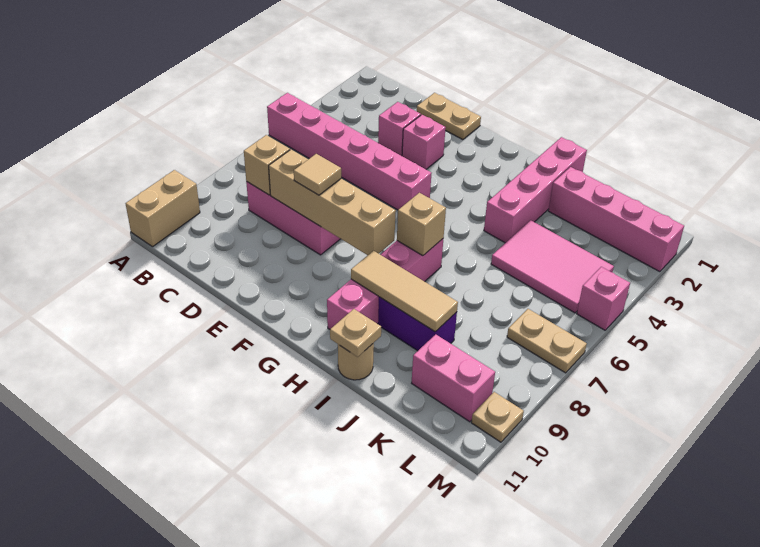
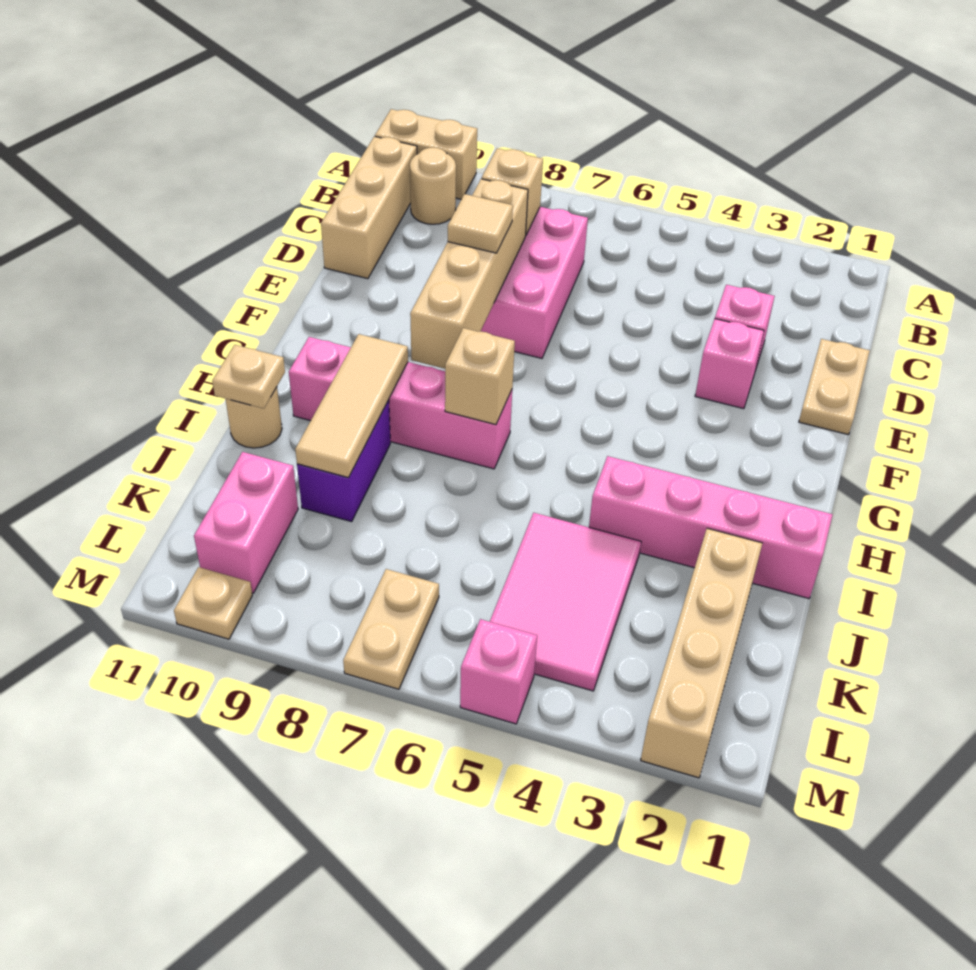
pink 1x6 brick [267,93,431,210] -> none
none -> tan 1x1 round brick [410,147,456,224]
none -> tan 1x3 brick [321,136,417,279]
pink 1x4 brick [548,167,684,272] -> tan 1x4 brick [641,528,762,778]

